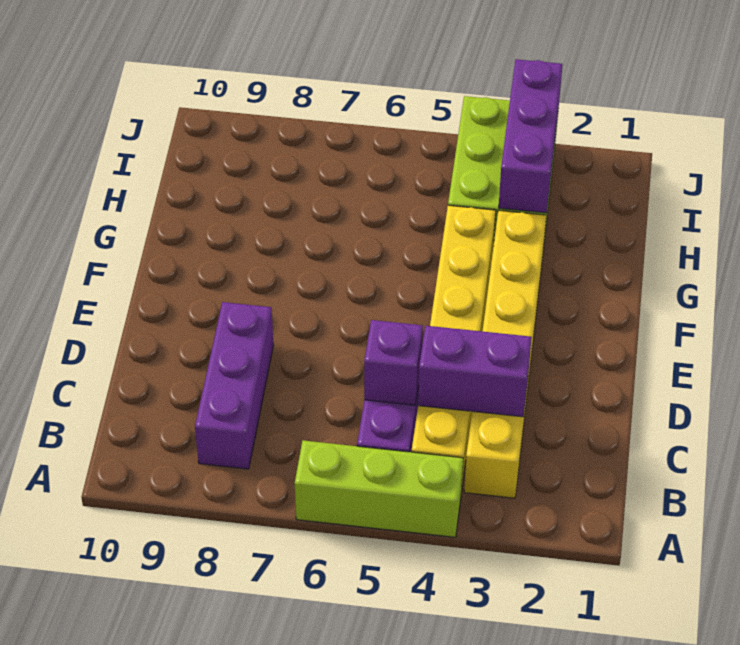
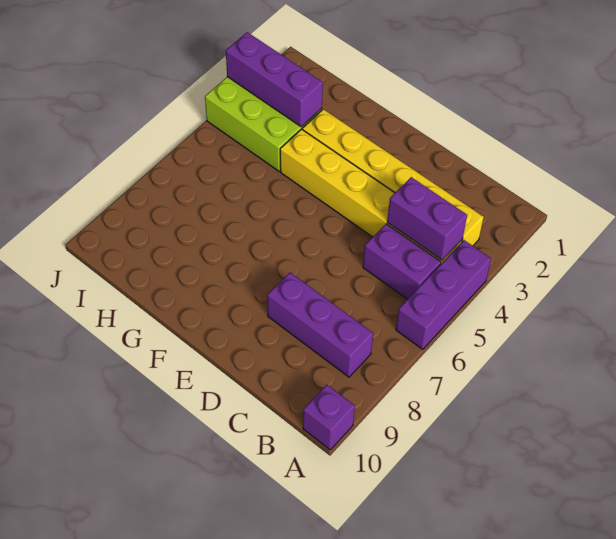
lime 1x3 brick [295,440,463,537] -> purple 1x3 brick [396,240,491,349]
purple 1x2 brick [418,326,532,417] -> purple 1x2 brick turned to [387,177,467,260]
purple 1x1 brick [364,320,423,405] -> purple 1x1 brick moved to [303,385,355,450]

